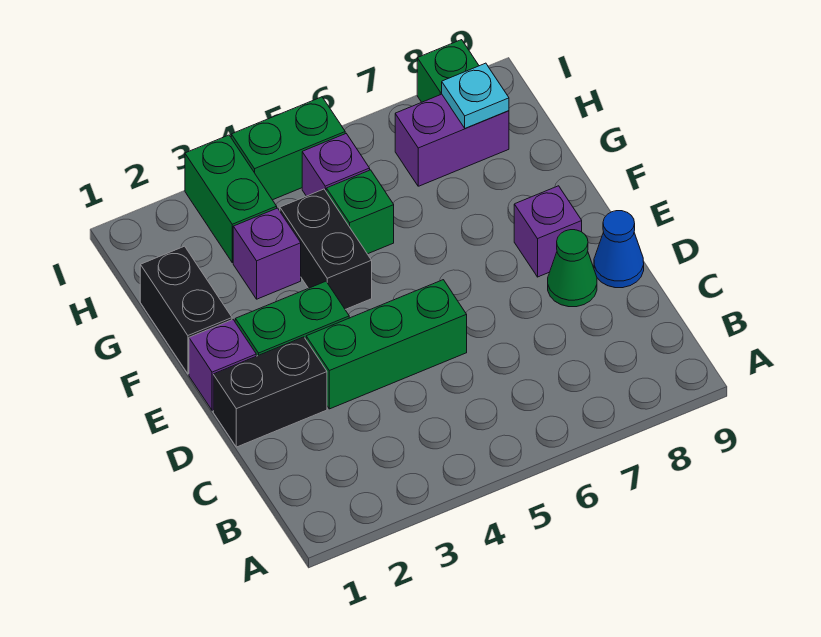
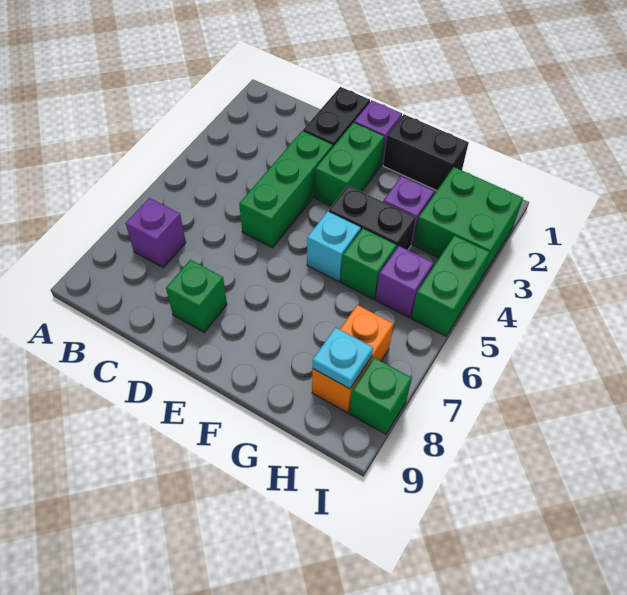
green 1x1 cone [548,230,597,307] -> green 1x1 brick [166,260,227,332]
blue 1x1 cone [594,211,644,288] -> none
purple 1x1 brick [514,186,582,277] -> purple 1x1 brick moved to [126,198,186,268]
none -> cyan 1x1 brick [307,211,361,282]
green 1x2 brick [185,135,277,263] -> green 2x2 brick [413,167,523,277]
purple 1x2 brick [395,94,509,186] -> orange 1x2 brick [312,305,393,413]

